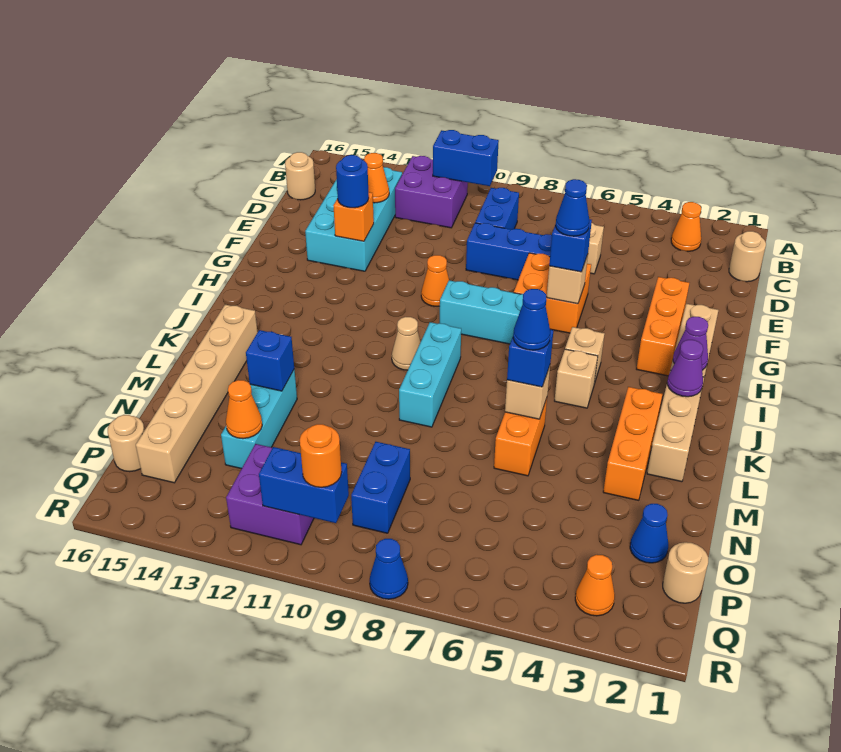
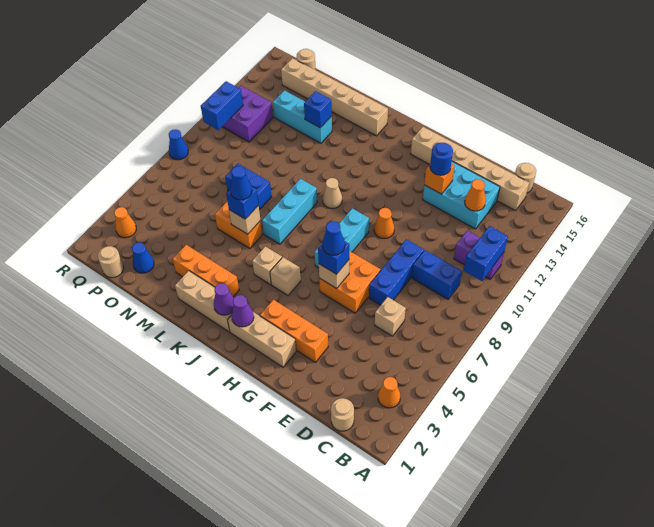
purple 2x2 brick [395,156,468,228] -> purple 1x2 brick [454,231,504,279]
cyan 2x4 brick [305,167,402,271] -> cyan 2x3 brick [423,161,500,229]
none -> tan 1x6 brick [411,127,529,211]
cyan 1x3 brick [399,322,461,427] -> cyan 1x3 brick turned to [262,179,317,244]
blue 1x2 brick [351,442,410,533] -> blue 1x2 brick moved to [225,164,272,210]
orange 1x1 cone [226,380,262,439] -> none
orange 1x1 round brick [300,424,342,487] -> none

